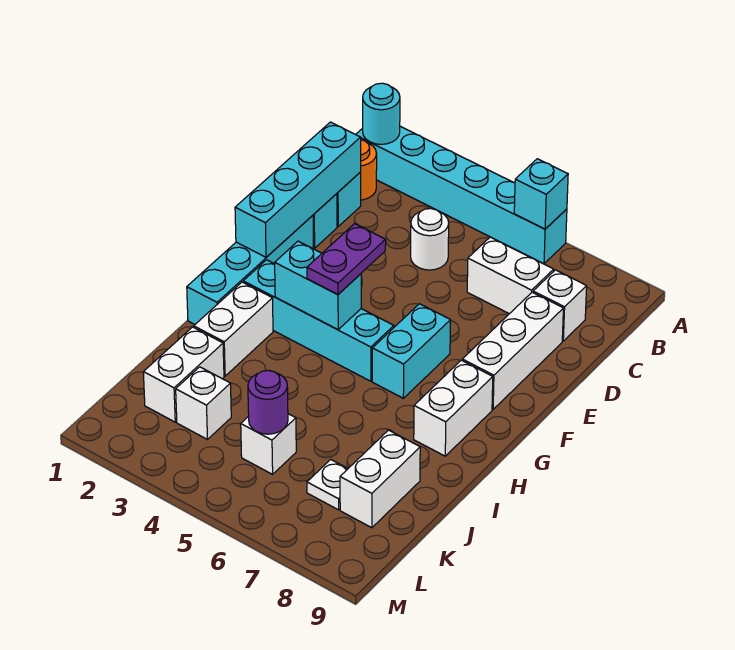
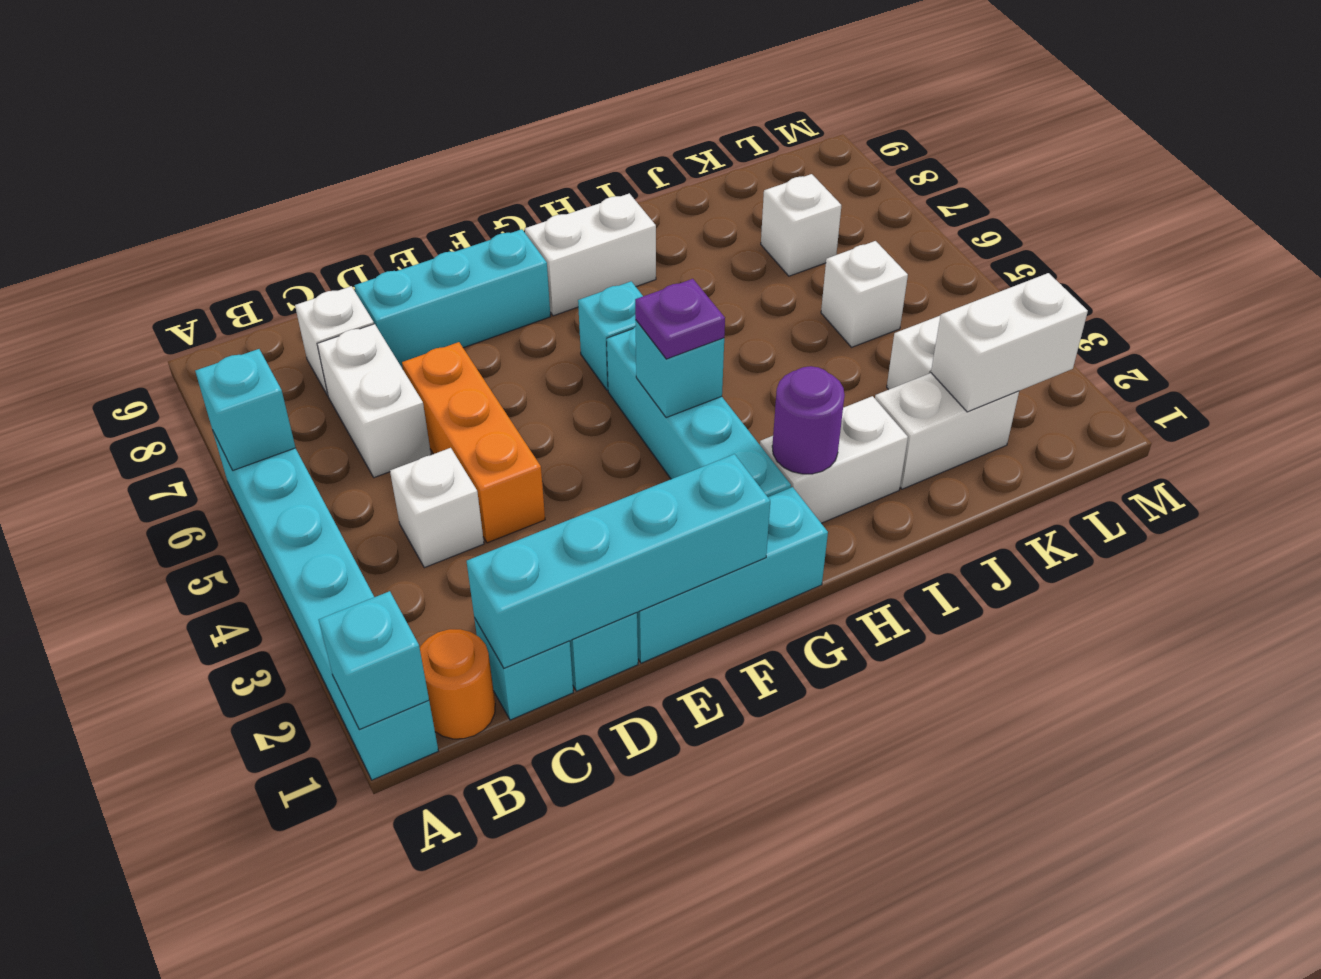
cyan 1x1 round brick [363,83,400,144] -> cyan 1x1 brick [319,591,429,730]
white 1x1 round brick [411,209,449,270] -> white 1x1 brick [390,448,484,568]
none -> orange 1x3 brick [402,342,545,543]
white 1x3 brick [462,292,563,409] -> cyan 1x3 brick [354,229,550,369]
cyan 1x4 brick [187,215,313,324] -> cyan 1x3 brick [637,487,828,663]
purple 1x2 plate [307,224,386,295] -> purple 1x1 plate [635,279,725,359]
cyan 1x2 brick [372,304,451,398] -> cyan 1x1 brick [578,281,643,390]
cyan 1x2 brick [275,241,361,330] -> cyan 1x1 brick [635,320,724,418]
white 1x2 brick [340,430,420,528] -> white 1x2 brick moved to [931,273,1088,412]
purple 1x1 round brick [248,371,288,434] -> purple 1x1 round brick moved to [772,366,845,474]
white 1x1 plate [307,459,348,510] -> white 1x1 brick [761,174,841,276]

